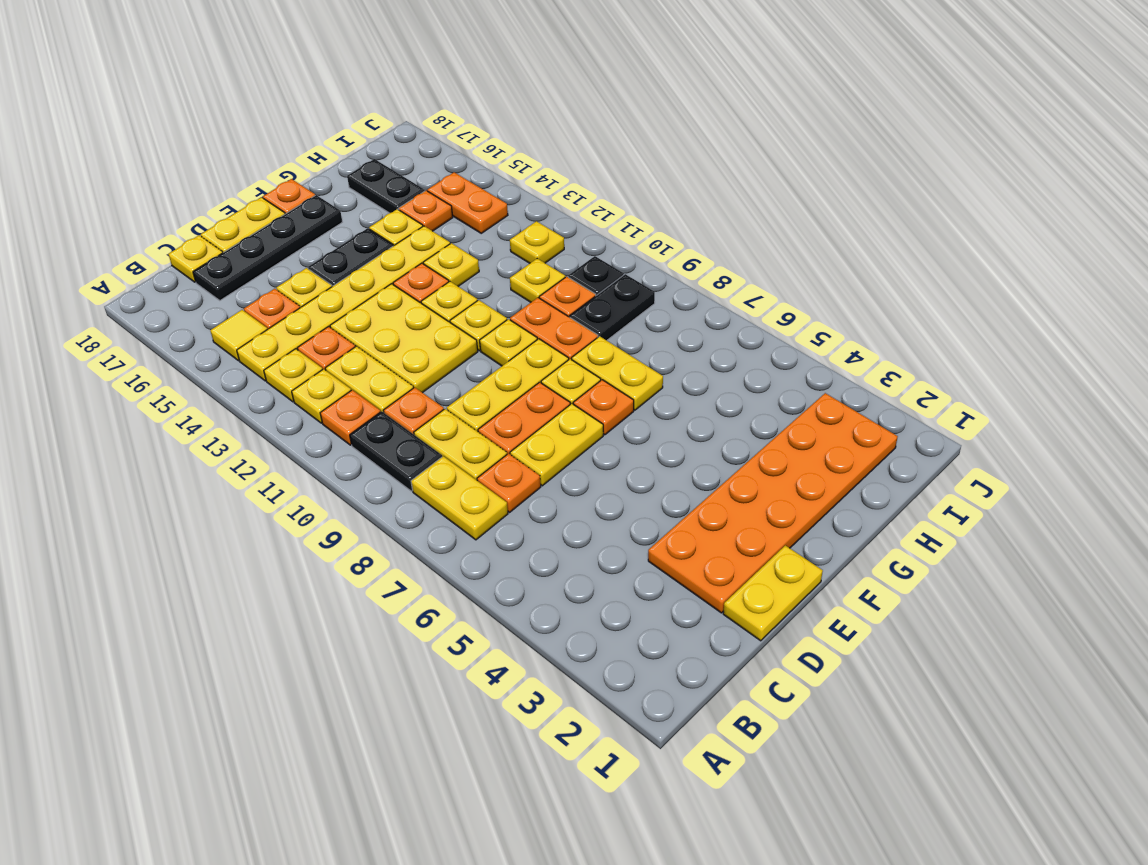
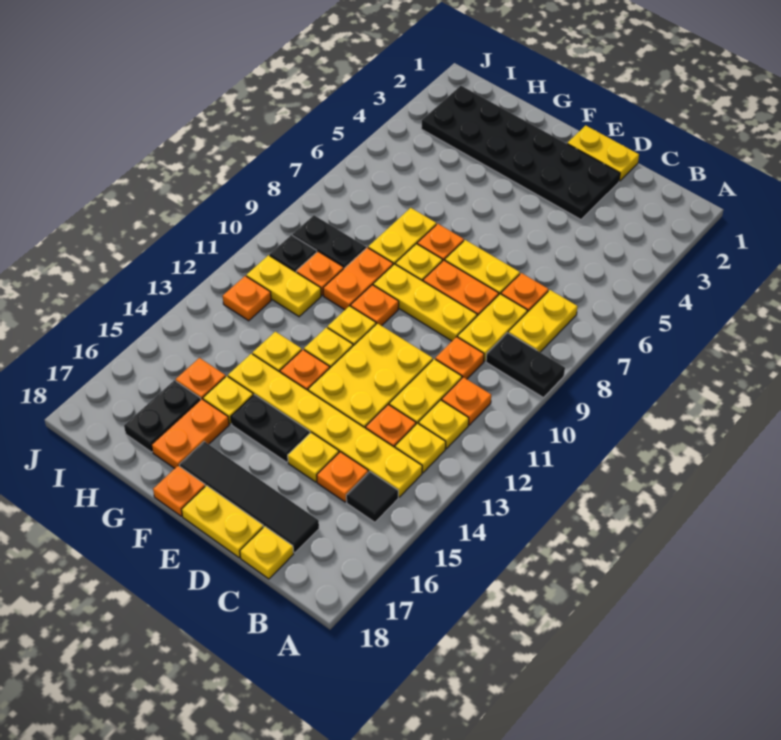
black 1x2 plate [350,411,442,491] -> black 1x2 plate turned to [486,333,565,398]
yellow 1x1 tile [210,310,268,361] -> black 1x1 tile [346,471,398,522]
black 1x4 plate [193,195,342,300] -> black 1x4 tile [180,442,319,553]
orange 2x6 plate [648,393,898,613] -> black 2x6 plate [421,86,620,219]
yellow 1x1 plate [480,319,537,366] -> orange 1x1 plate [351,285,399,326]
yellow 1x1 plate [510,259,565,302] -> yellow 1x2 plate [246,255,321,317]
yellow 1x1 plate [510,221,564,263] -> orange 1x1 plate [223,276,271,321]
orange 1x2 plate [427,172,508,233] -> orange 1x2 plate moved to [152,399,229,468]

